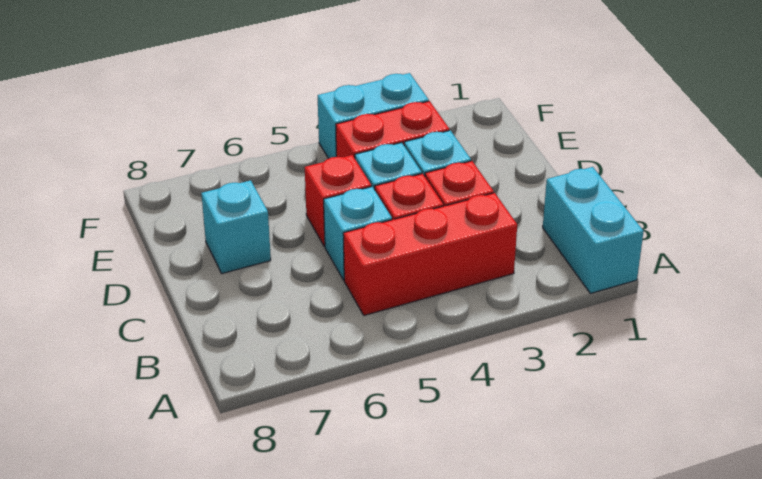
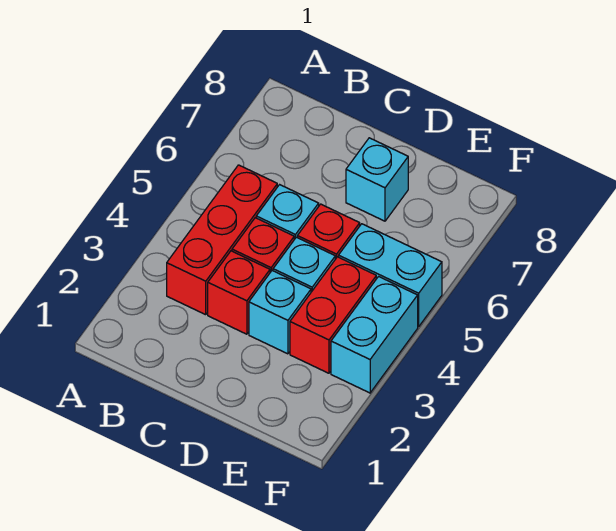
cyan 1x2 brick [543,167,644,293] -> cyan 1x2 brick moved to [339,224,442,327]

